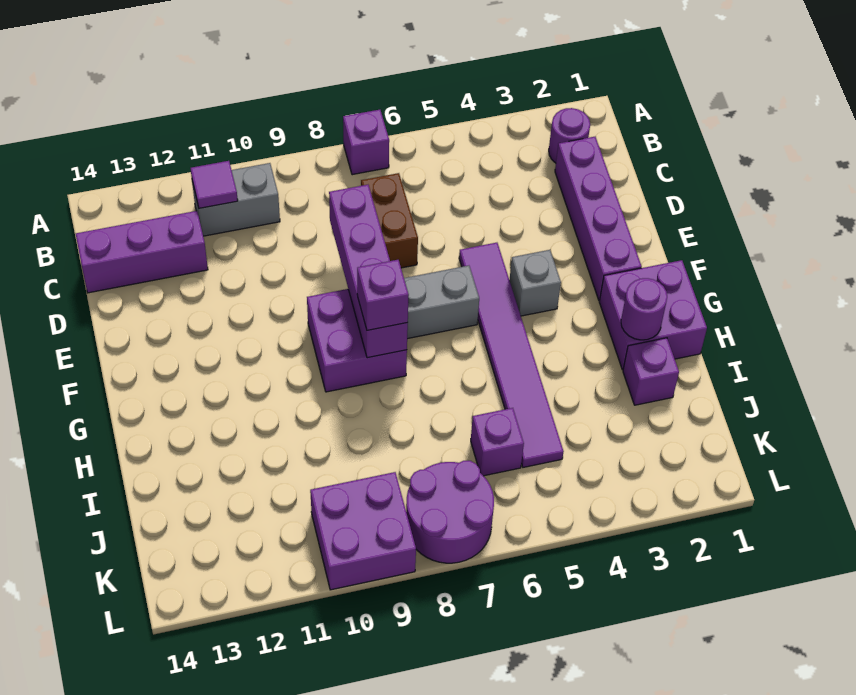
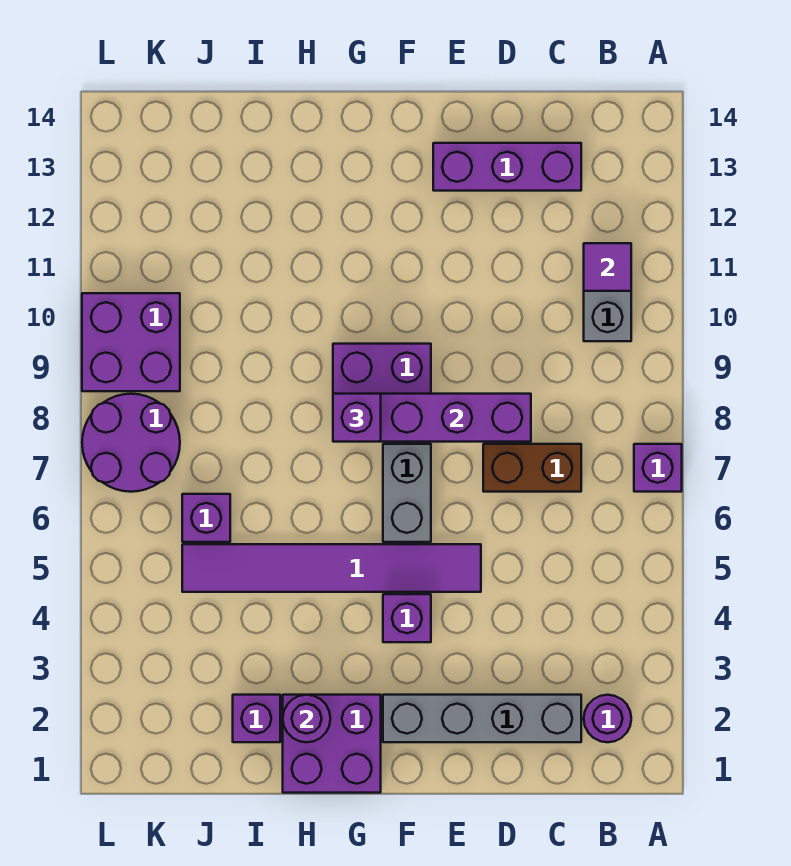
purple 1x4 brick [555,137,642,301] -> grey 1x4 brick [383,695,581,742]
purple 1x3 brick [76,211,208,293] -> purple 1x3 brick turned to [433,143,581,191]
grey 1x1 brick [509,250,561,316] -> purple 1x1 brick [383,594,431,642]

